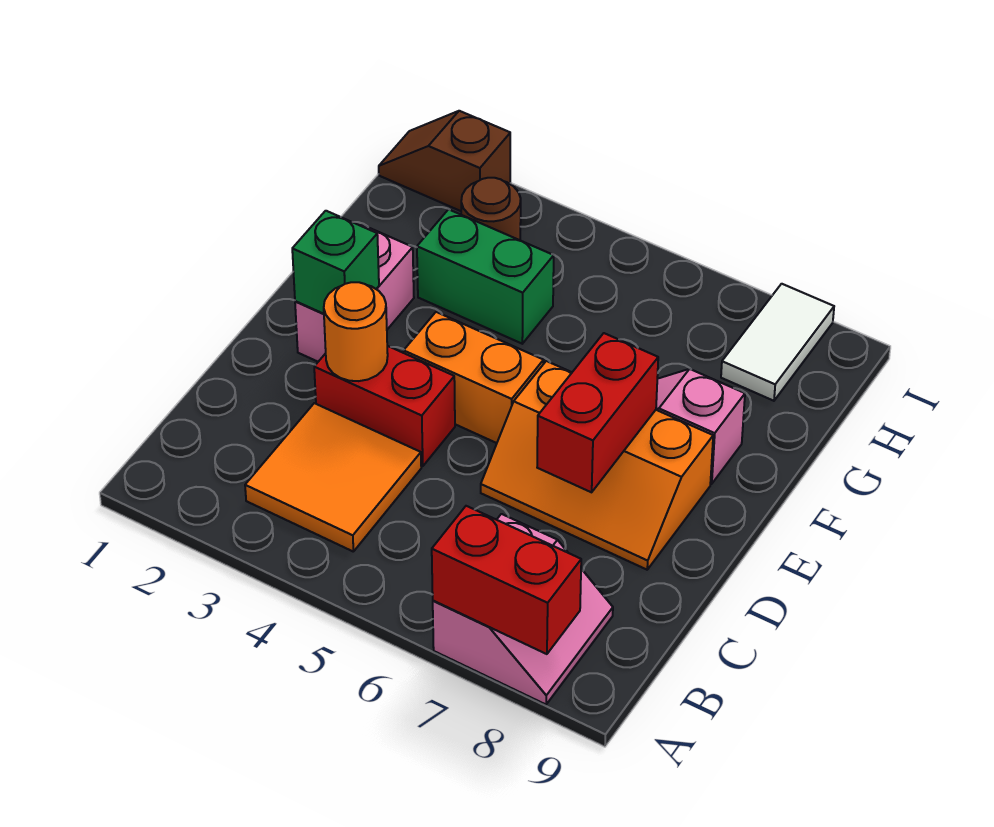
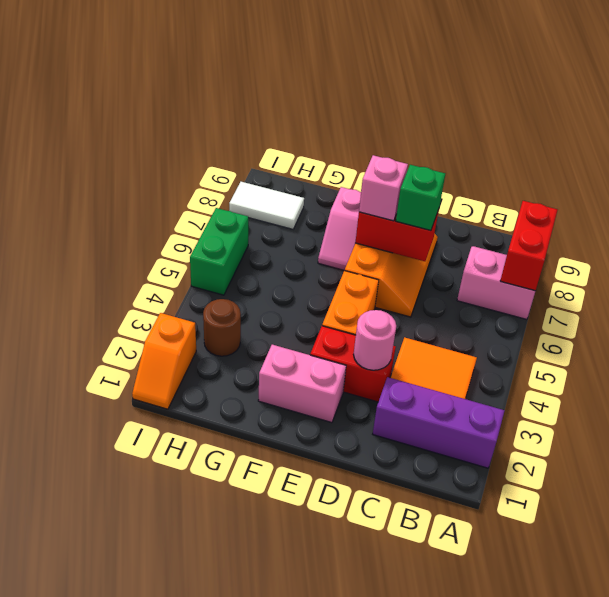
none -> purple 1x3 brick [373,377,505,468]
red 1x2 brick [314,346,455,466] -> red 1x2 brick turned to [310,326,396,402]
orange 1x1 round brick [324,282,388,381] -> pink 1x1 round brick [354,310,396,370]
green 1x1 brick [292,211,379,314] -> green 1x1 brick moved to [396,165,445,231]
none -> pink 1x1 brick [359,155,408,221]
green 1x2 brick [417,209,554,344] -> green 1x2 brick moved to [190,208,248,295]
brown 1x2 slope [379,111,510,211] -> orange 1x2 slope [132,313,196,409]

